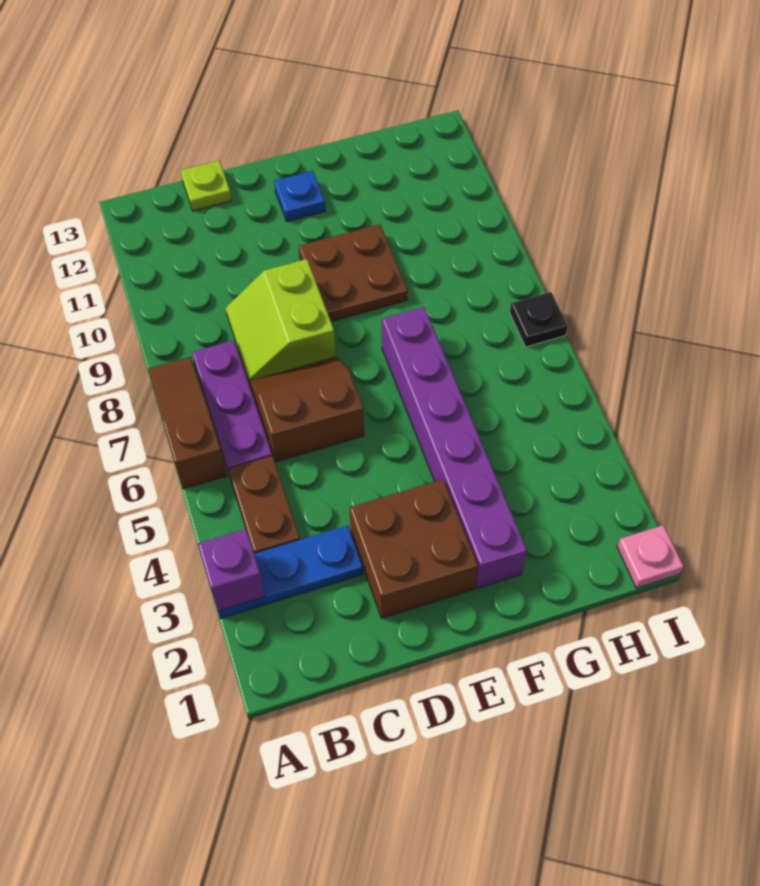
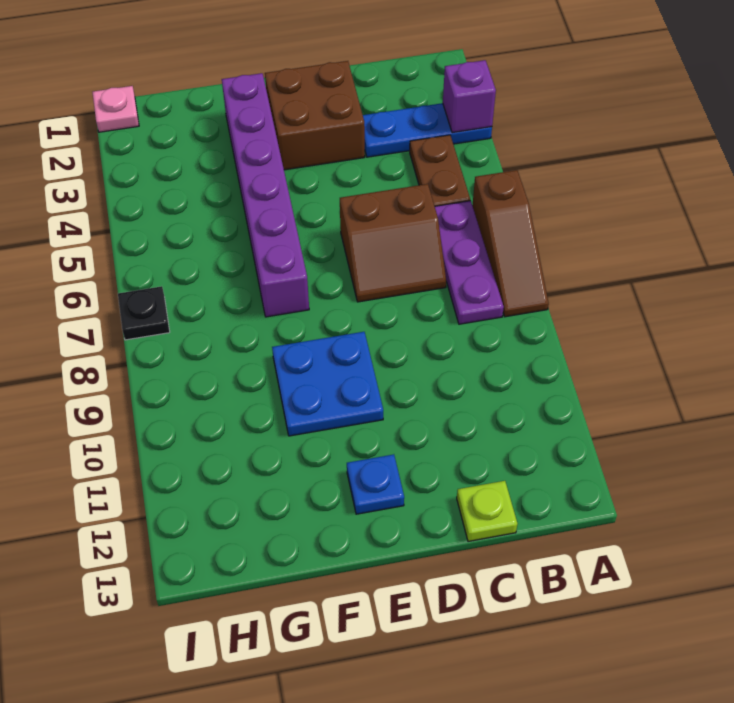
lime 2x2 slope [225,259,336,383] -> none
brown 2x2 plate [299,224,408,322] -> blue 2x2 plate [272,332,383,436]

